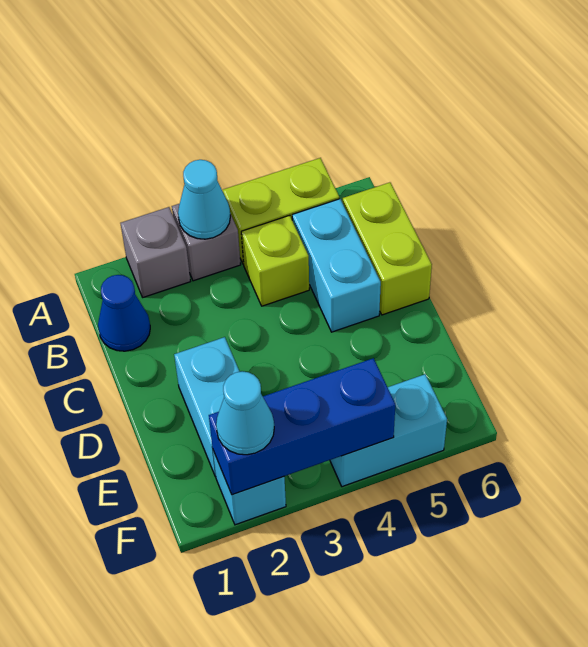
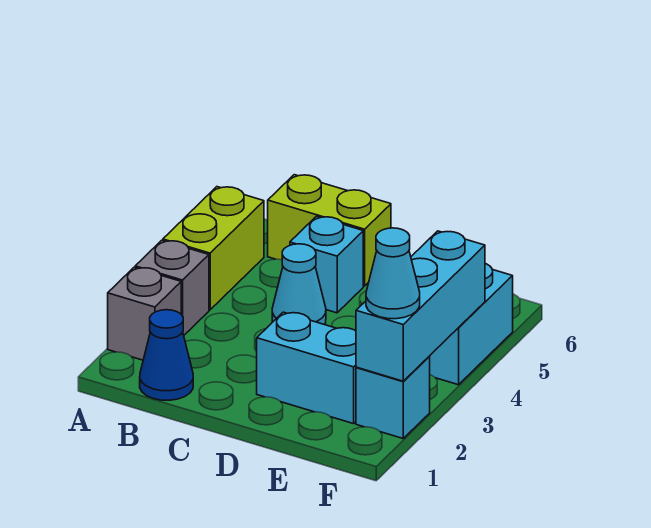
cyan 1x1 cone [178,160,230,239] -> cyan 1x1 cone moved to [272,244,326,324]
lime 1x1 brick [241,215,309,306] -> none
cyan 1x2 brick [292,199,381,332] -> cyan 1x1 brick [290,216,363,313]
blue 1x3 brick [209,358,395,495] -> cyan 1x3 brick [356,231,485,381]

